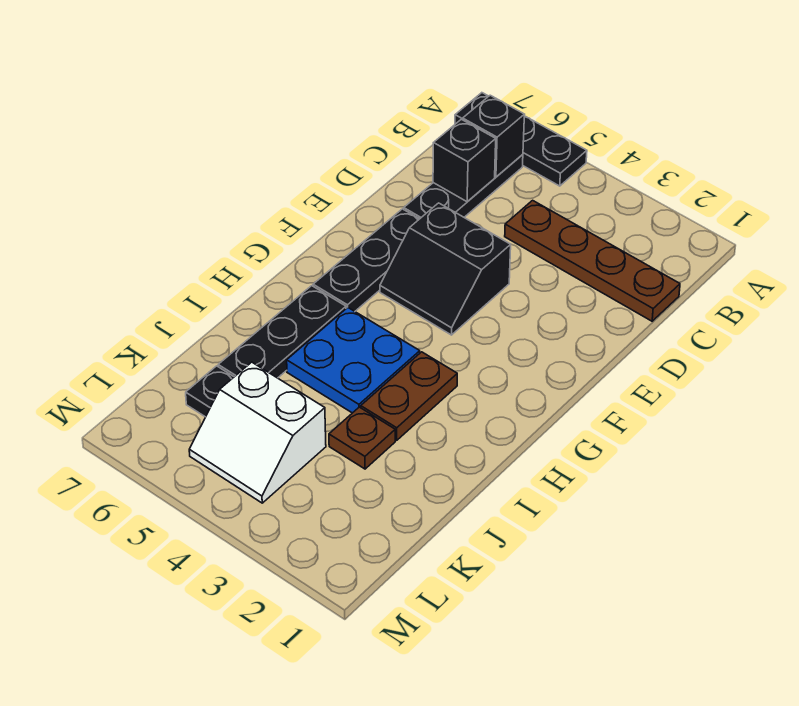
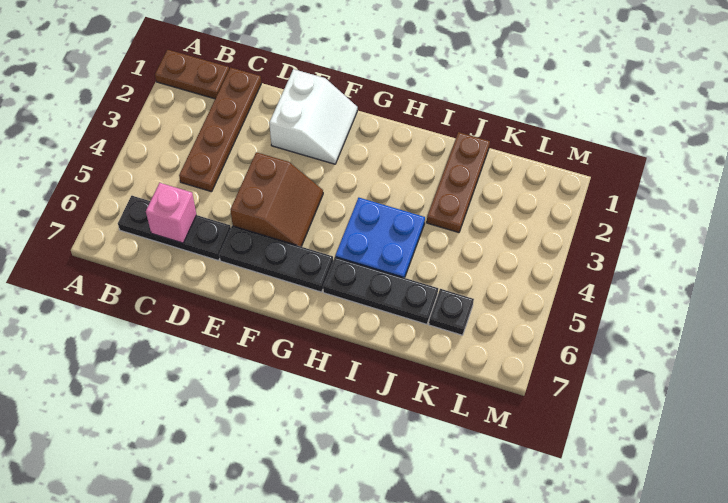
black 1x3 plate [455,93,587,186] -> none
black 1x1 brick [463,95,525,177] -> none
black 1x1 brick [433,119,496,202] -> pink 1x1 brick [146,183,196,243]
black 2x2 slope [380,203,511,335] -> brown 2x2 slope [231,152,323,247]
brown 1x2 plate [361,352,457,440] -> brown 1x2 plate moved to [155,50,229,99]
brown 1x1 plate [329,407,395,469] -> brown 1x3 plate [427,132,490,233]
white 2x2 slope [189,362,326,503] -> white 2x2 slope moved to [269,69,357,164]

